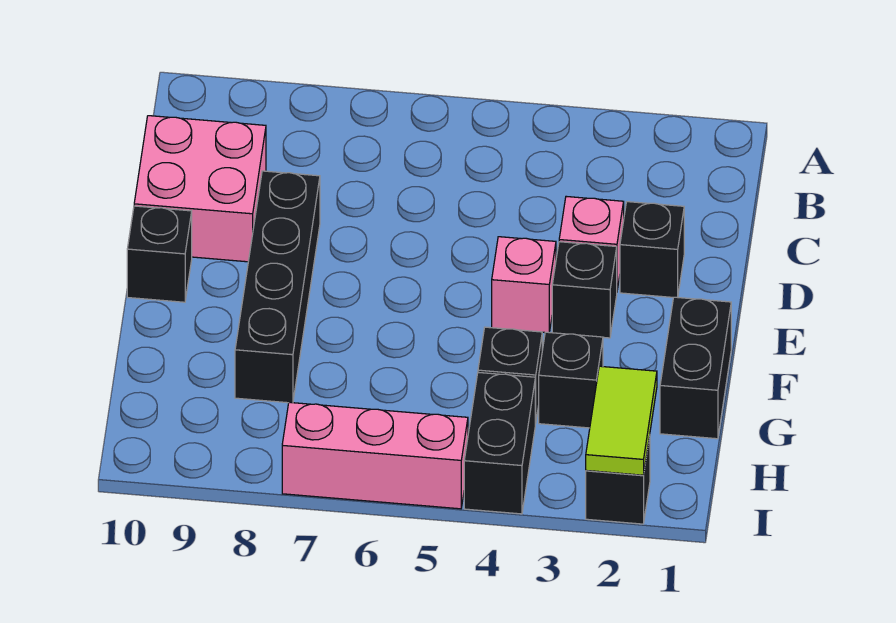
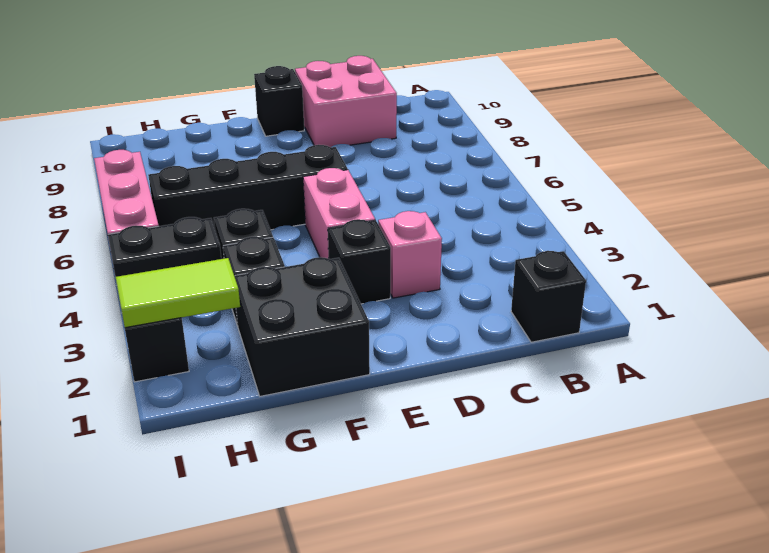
black 1x1 brick [620,202,684,297] -> black 1x1 brick moved to [511,251,586,342]
black 1x4 brick [235,171,320,403] -> black 1x4 brick moved to [148,145,348,230]
pink 1x1 brick [492,237,556,333] -> pink 1x2 brick [303,168,375,259]
black 1x2 brick [660,297,731,439] -> black 2x2 brick [234,257,370,396]

